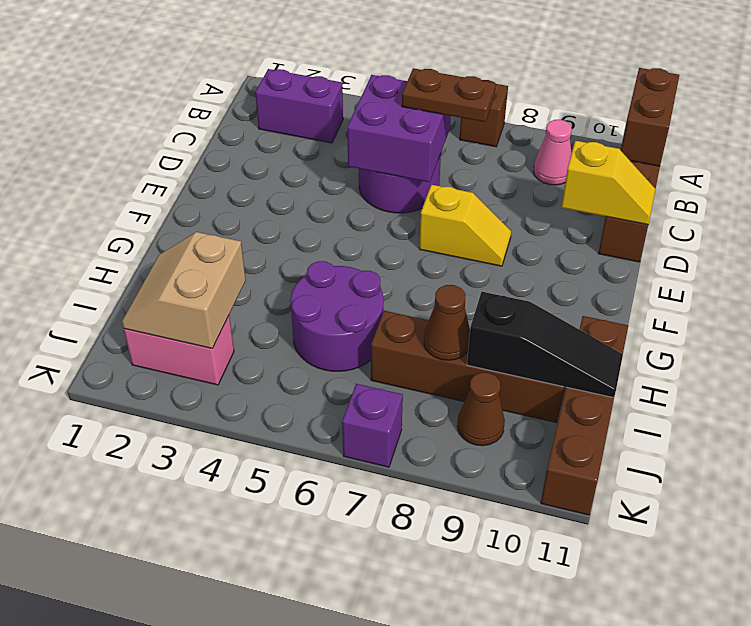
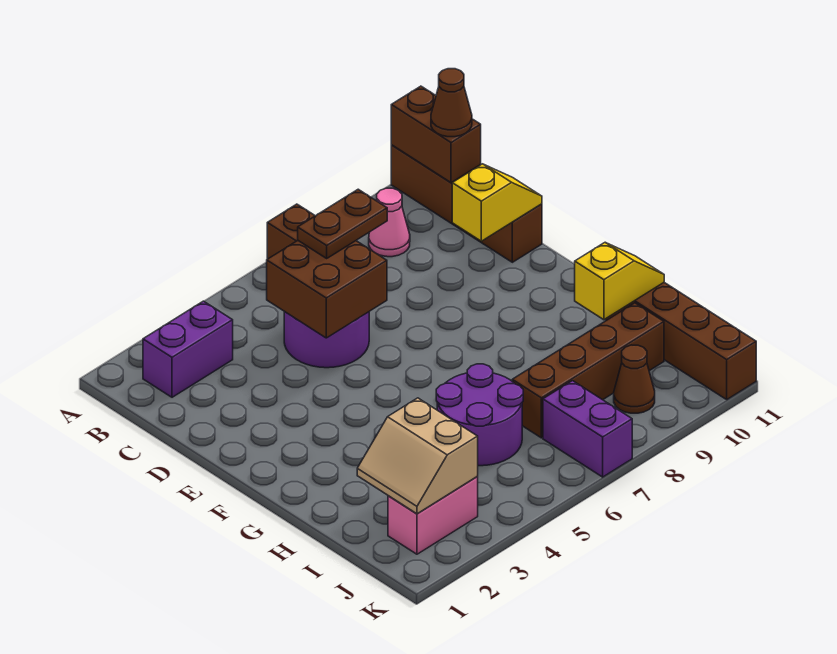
purple 2x2 brick [347,75,451,182] -> brown 2x2 brick [267,240,387,338]
yellow 1x2 slope [419,185,511,266] -> yellow 1x2 slope moved to [575,243,664,320]
brown 1x1 cone [424,285,470,360] -> brown 1x1 cone moved to [431,69,472,137]
black 1x3 slope [467,292,623,398] -> none
purple 1x1 brick [342,384,403,467] -> purple 1x2 brick [543,381,632,477]

